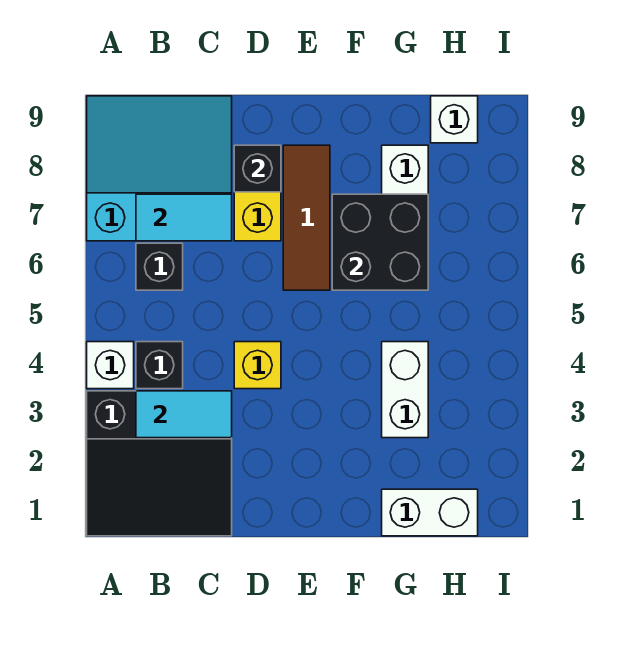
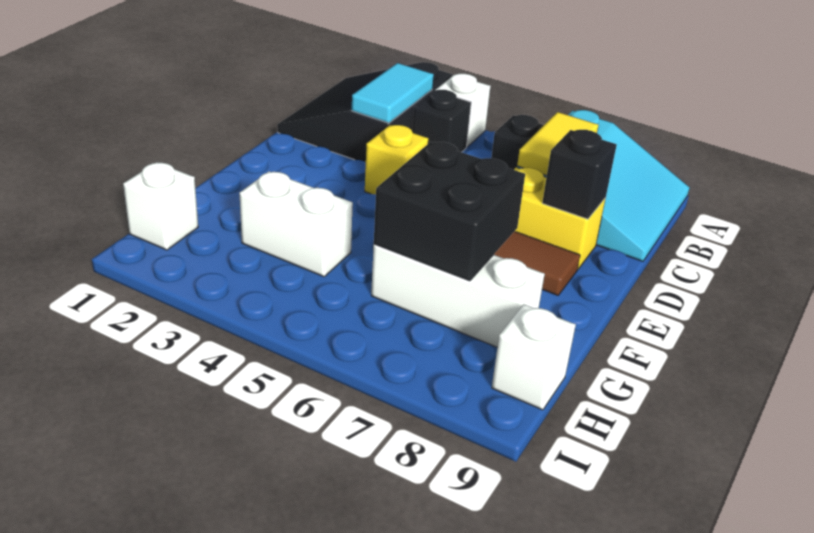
cyan 1x2 tile [136,194,232,241] -> yellow 1x2 tile [517,112,599,176]
white 1x2 brick [382,489,478,536] -> white 1x1 brick [123,162,198,250]

